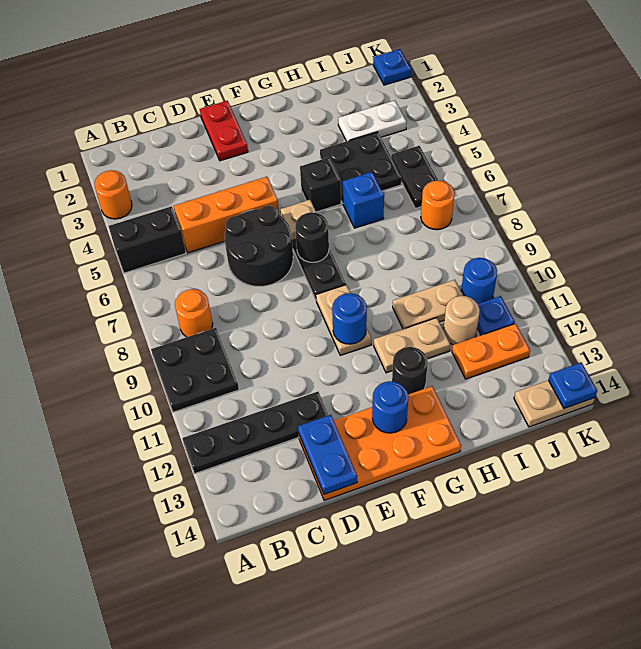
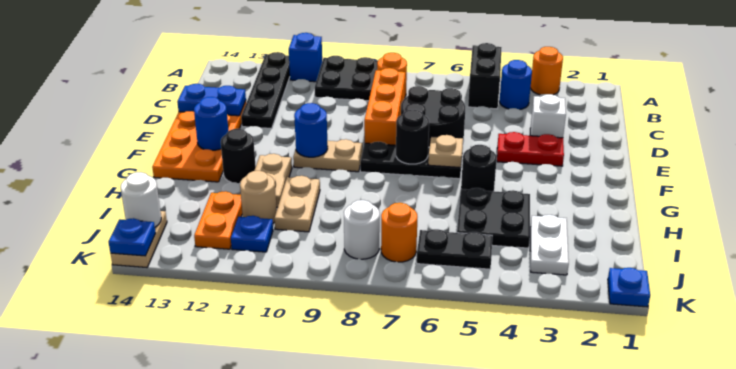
orange 1x3 brick [174,177,279,253] -> orange 1x3 brick moved to [364,68,405,145]
none -> white 1x1 brick [530,94,566,138]
red 1x2 plate [200,101,248,161] -> red 1x2 plate moved to [497,132,564,166]
black 1x1 brick [300,157,341,212] -> black 1x1 round brick [461,145,497,191]
blue 1x1 brick [343,172,384,228] -> blue 1x1 brick moved to [289,33,322,82]
none -> white 1x1 round brick [344,200,380,259]
blue 1x1 round brick [461,258,497,304] -> blue 1x1 round brick moved to [500,60,532,109]
none -> white 1x1 round brick [120,172,161,227]

